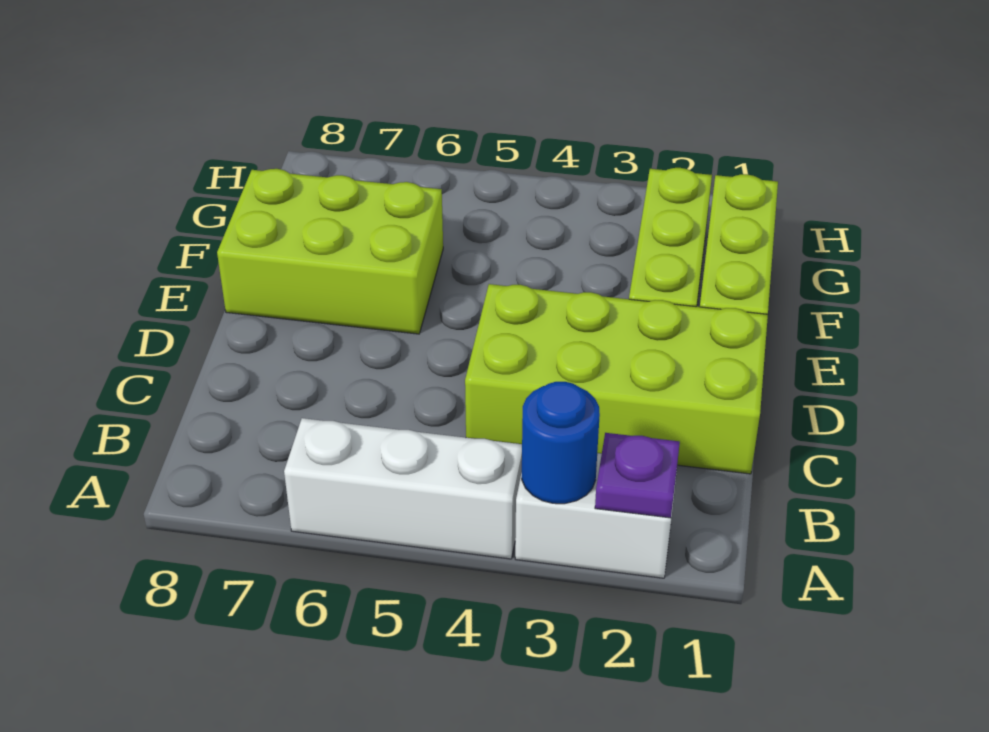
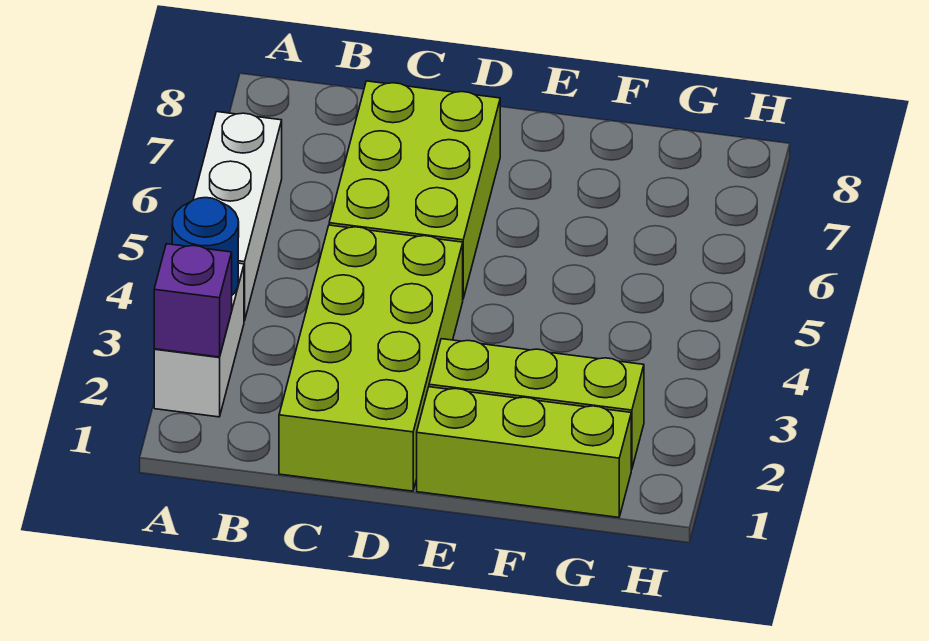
purple 1x1 plate [595,433,680,518] -> purple 1x1 brick [154,244,232,357]
lime 2x3 brick [217,169,443,334] -> lime 2x3 brick moved to [329,81,500,298]

